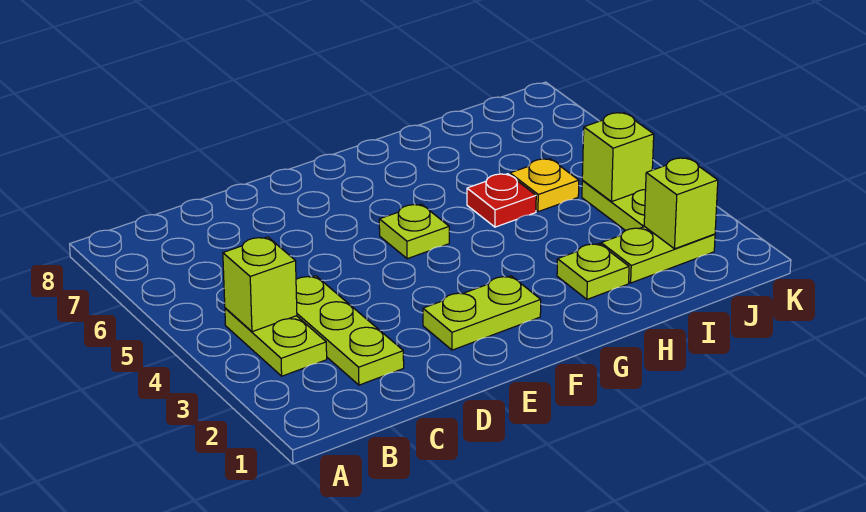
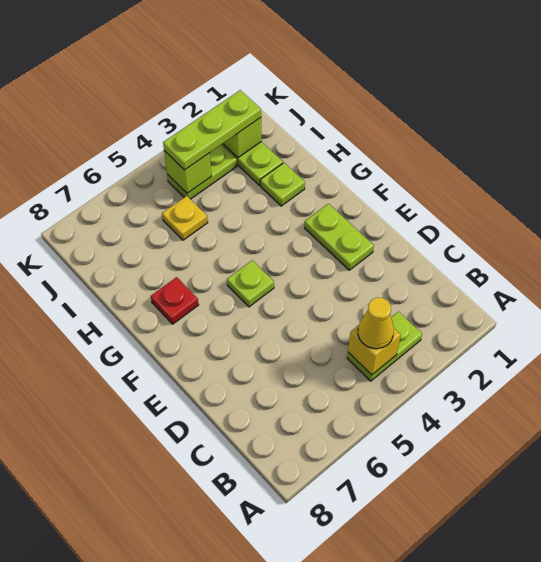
lime 1x1 brick [223,237,297,332] -> yellow 1x1 brick [348,325,401,375]
none -> yellow 1x1 cone [358,298,394,349]
lime 1x3 plate [296,276,404,385] -> lime 1x3 plate moved to [163,90,261,170]
red 1x1 plate [467,174,536,227] -> red 1x1 plate moved to [151,277,198,324]

